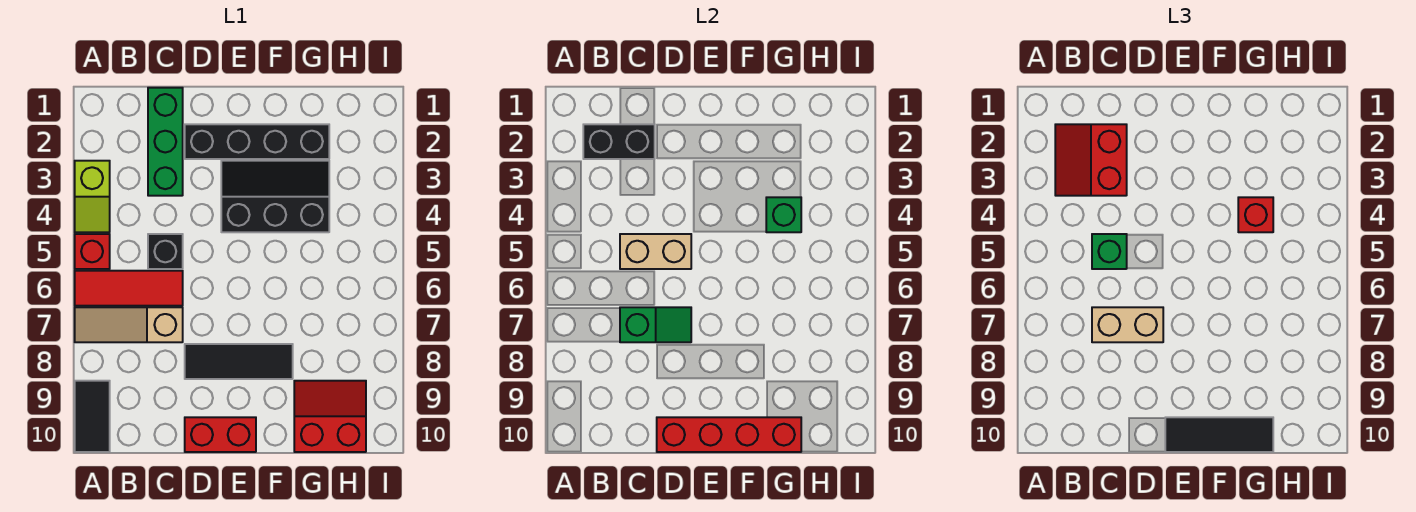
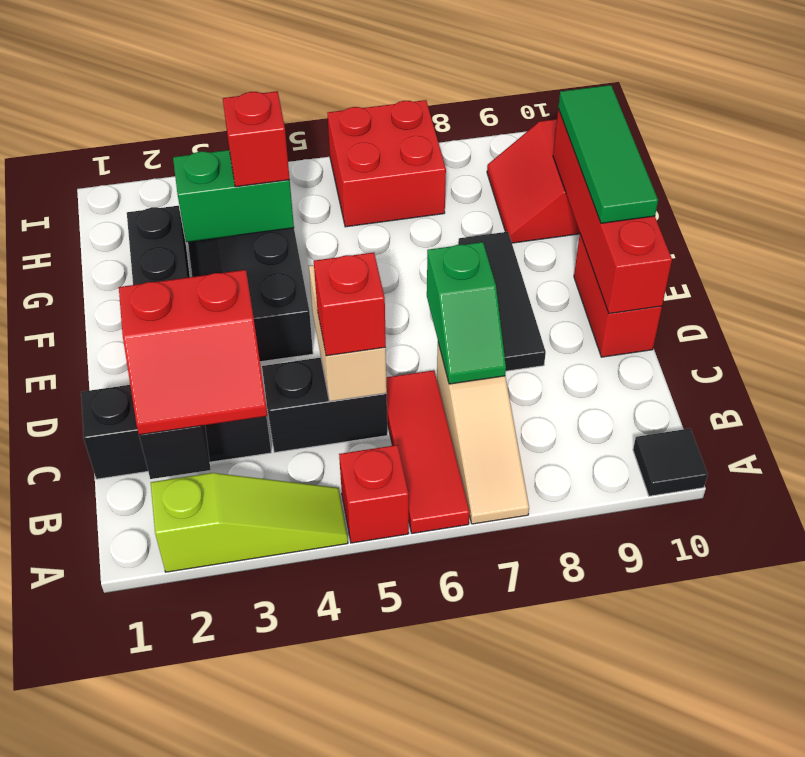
lime 1x2 slope [75,161,110,232] -> lime 1x3 slope [151,473,348,572]
black 1x2 tile [75,381,110,452] -> black 1x1 tile [633,429,708,496]
green 1x3 brick [148,88,183,196] -> black 1x3 brick [81,385,271,479]
black 1x1 brick [148,234,183,269] -> black 1x2 brick [262,358,387,453]
green 1x1 brick [1092,234,1127,269] -> red 1x1 brick [314,252,386,356]
green 1x2 slope [620,307,691,342] -> green 1x2 slope turned to [427,242,506,384]
tan 1x2 brick [1092,307,1163,342] -> none
black 1x3 tile [1165,417,1273,452] -> green 1x3 tile [558,85,658,223]
green 1x1 brick [766,197,801,232] -> green 1x2 brick [173,150,294,242]
none -> red 2x2 brick [327,100,446,227]

